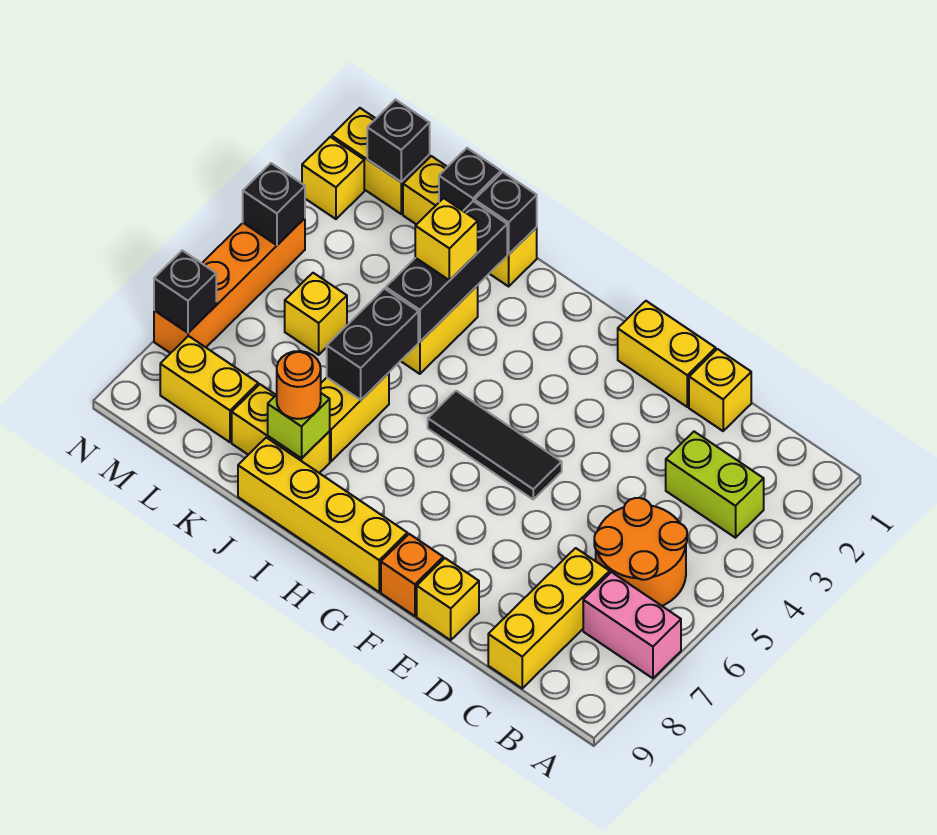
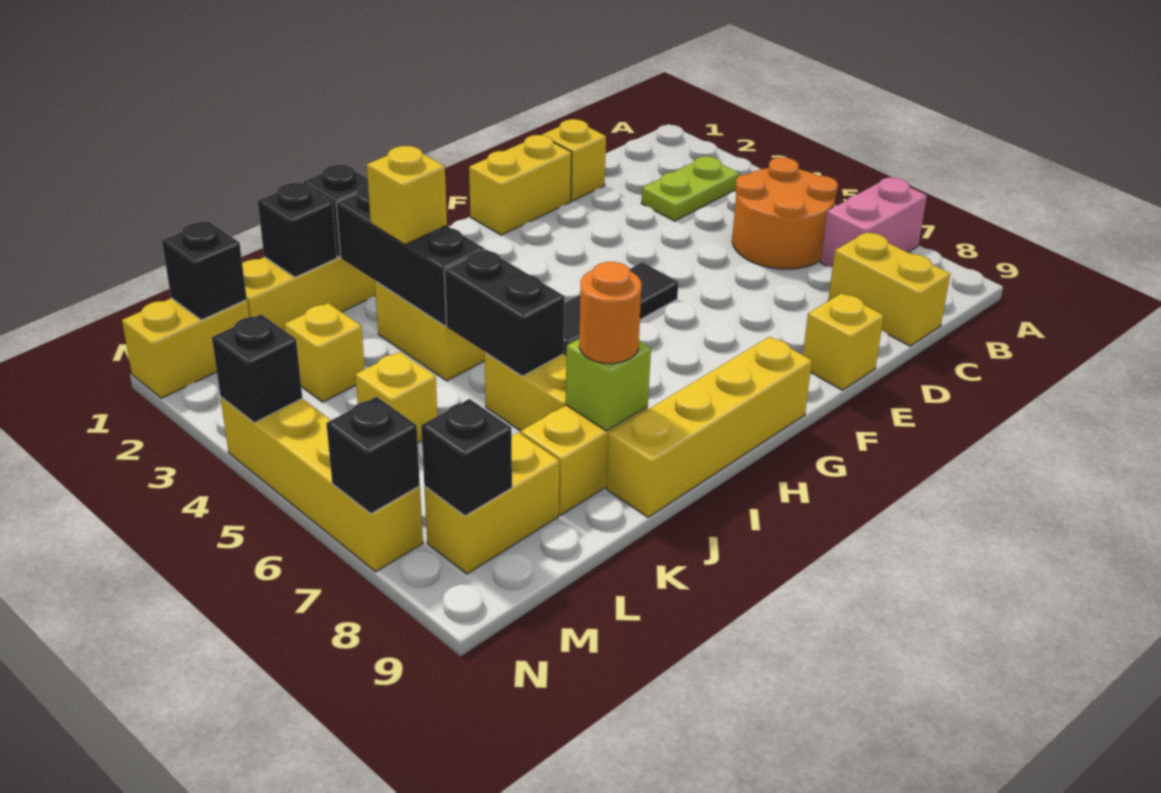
lime 1x2 brick [666,432,764,538] -> lime 1x2 plate [641,156,739,221]
yellow 1x3 brick [488,548,610,688] -> yellow 1x2 brick [828,232,950,346]
orange 1x1 brick [381,534,443,616] -> none
none -> black 1x1 brick [421,399,512,516]
yellow 1x1 brick [302,137,364,219] -> yellow 1x1 brick moved to [284,303,365,402]
orange 1x4 brick [154,218,305,353] -> yellow 1x4 brick [221,397,423,572]

